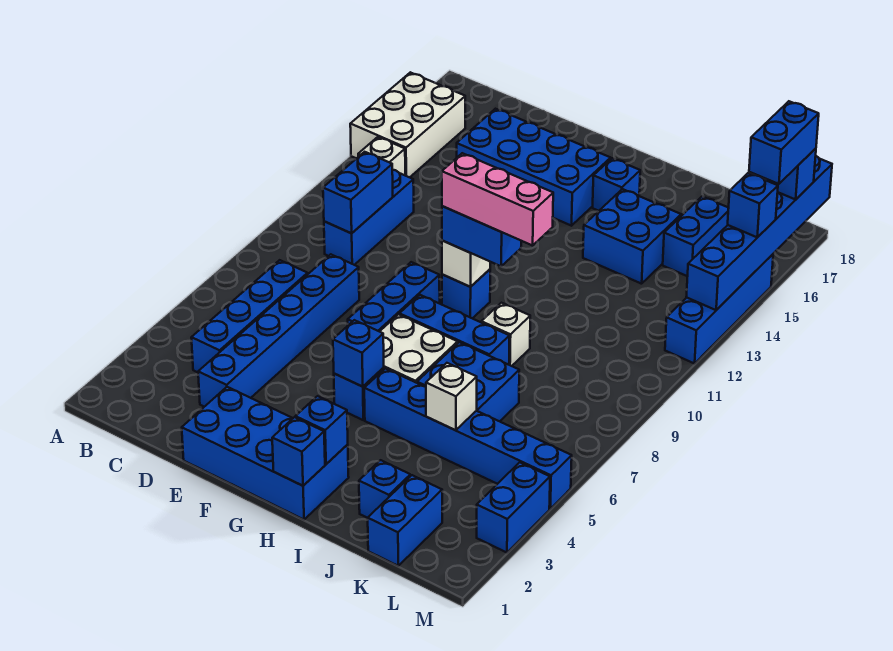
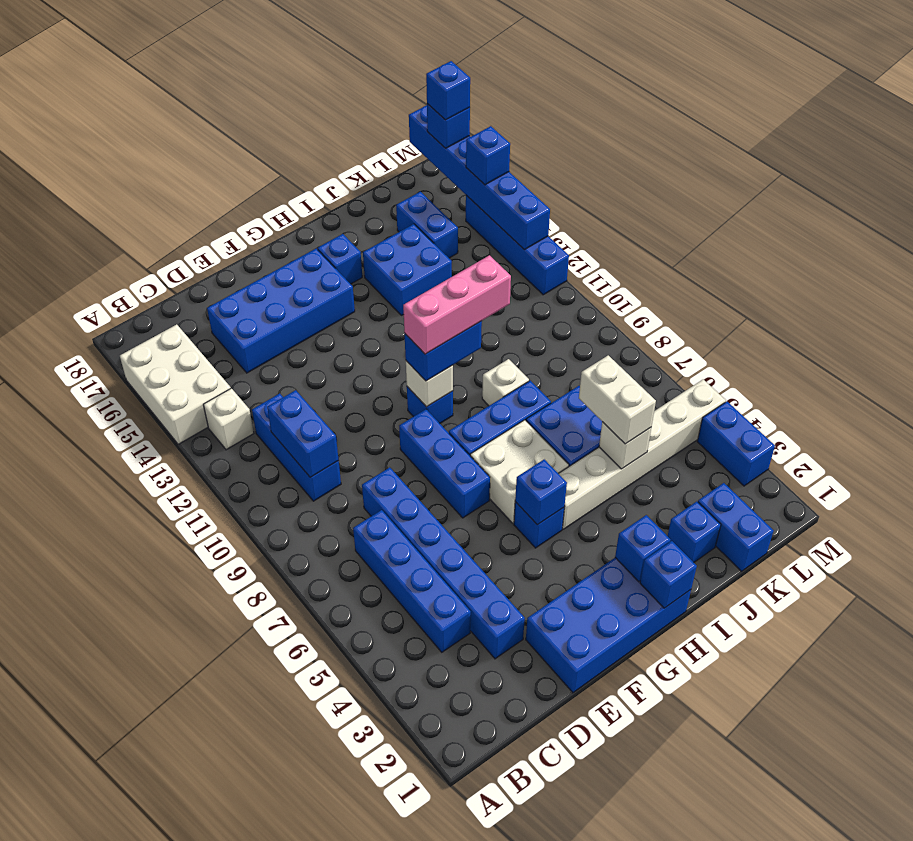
blue 1x6 brick [364,368,572,509] -> white 1x6 brick [558,379,726,529]
none -> white 1x2 brick [579,355,656,444]
blue 1x2 brick [749,101,819,184] -> blue 1x1 brick [426,61,470,120]

